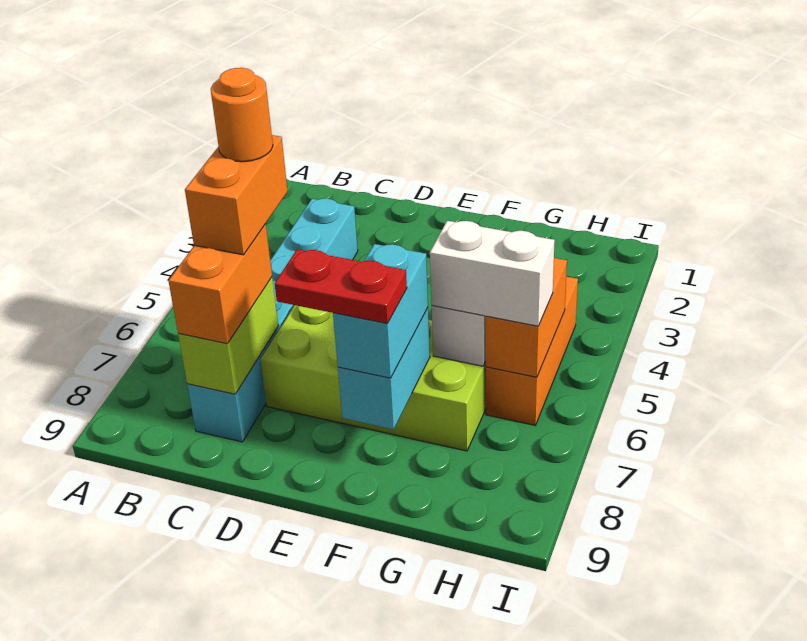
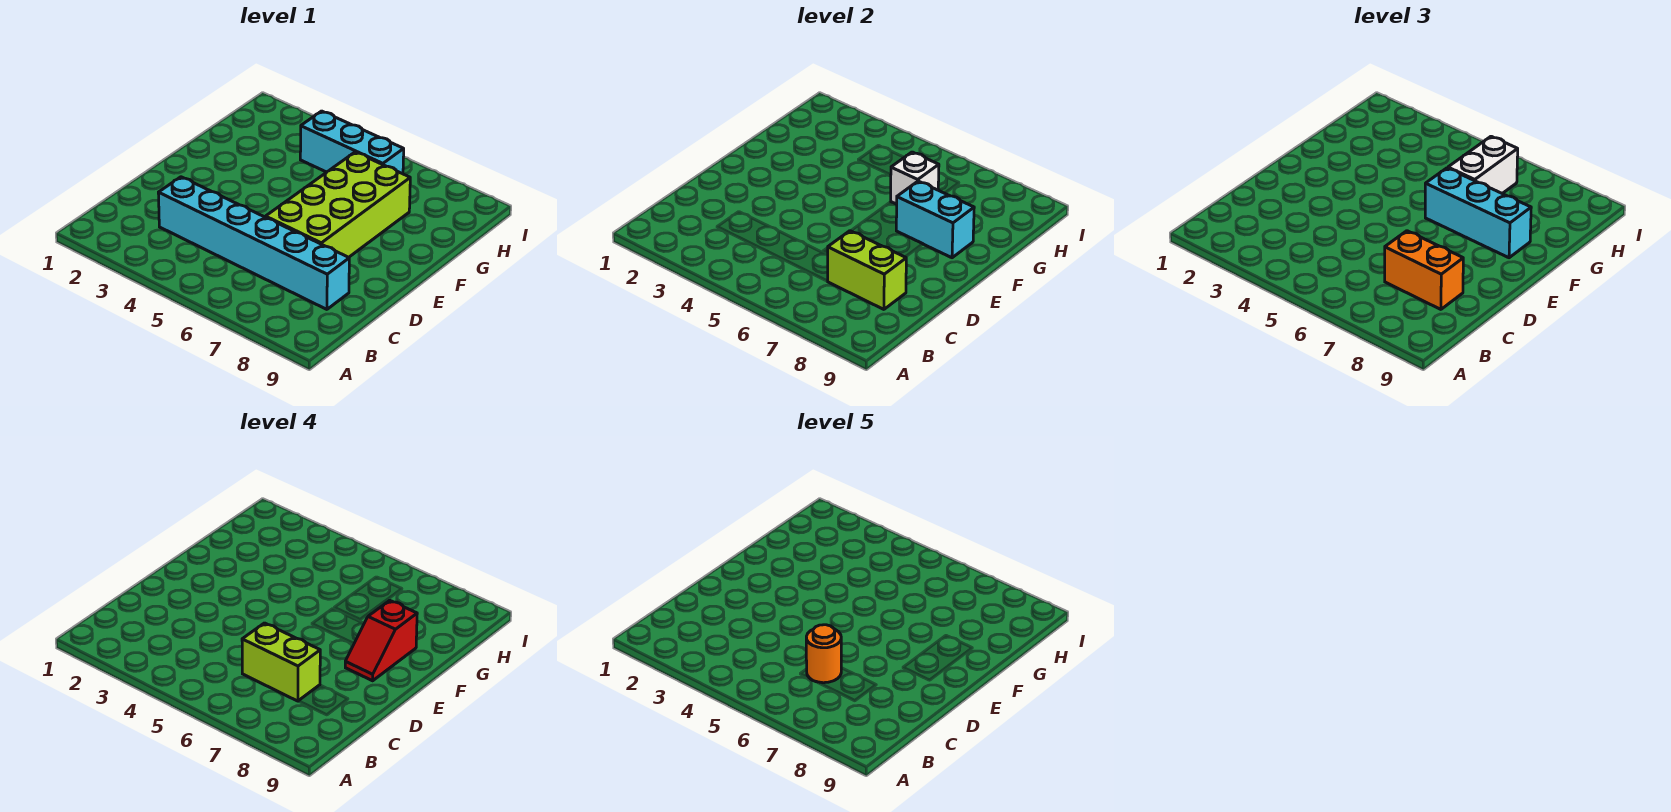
orange 1x2 brick [185,135,288,255] -> lime 1x2 brick [242,623,320,701]
red 1x2 plate [275,249,407,324] -> red 1x2 slope [345,600,417,681]
cyan 1x2 brick [333,244,428,378] -> cyan 1x3 brick [1425,168,1531,258]
orange 1x3 brick [486,277,578,425] -> cyan 1x3 brick [300,111,404,174]
orange 1x2 brick [486,258,567,377] -> none

